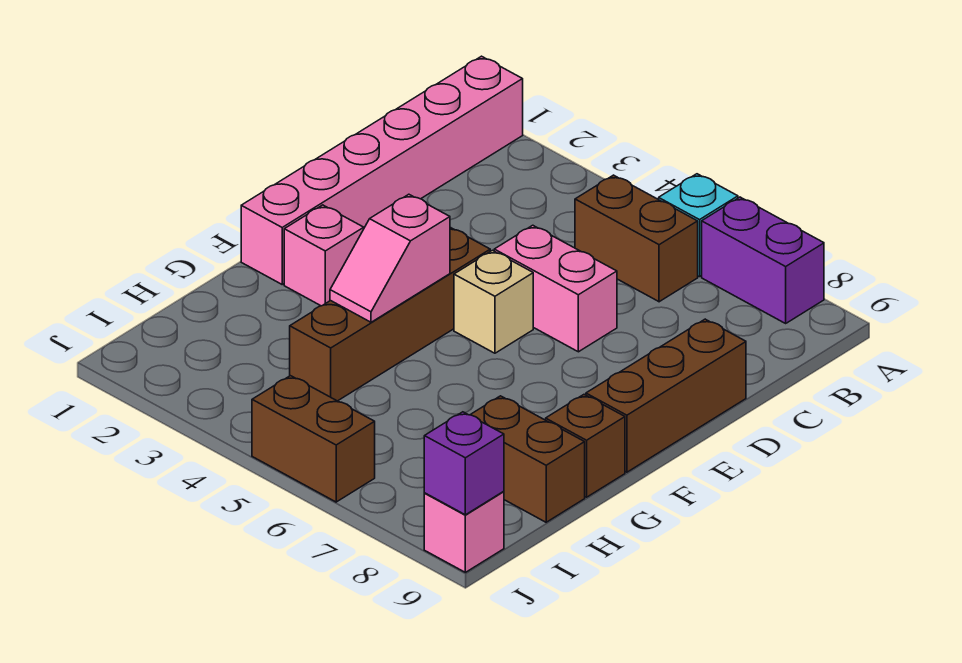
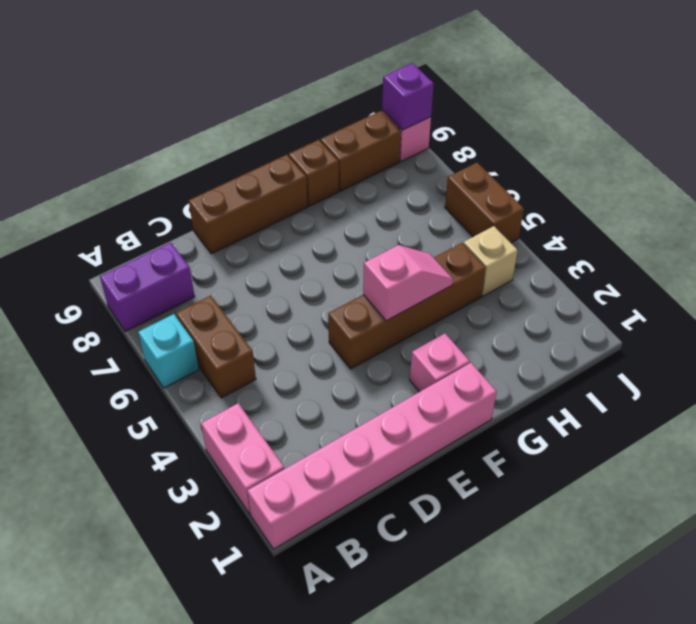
purple 1x2 brick [702,197,824,323] -> purple 1x2 brick turned to [100,243,195,332]
pink 1x2 brick [494,225,617,352] -> pink 1x2 brick moved to [201,403,284,514]
tan 1x1 brick [454,250,533,353] -> tan 1x1 brick moved to [463,226,518,296]
brown 1x2 brick [470,396,585,522] -> brown 1x2 brick turned to [320,111,401,191]

